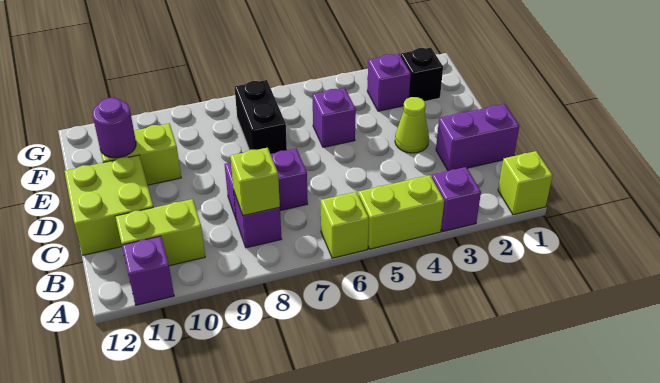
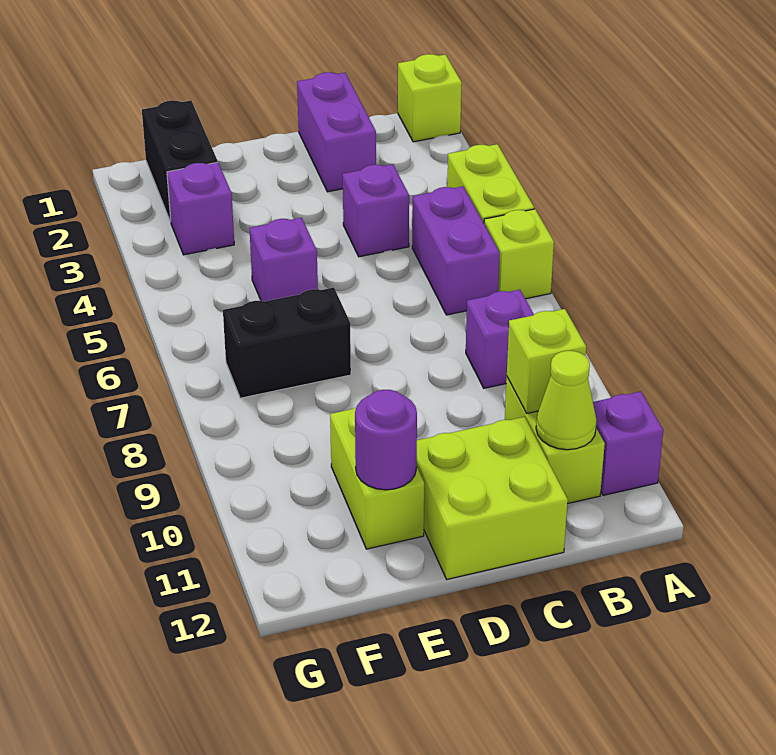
purple 1x1 brick [432,167,481,232] -> purple 1x1 brick moved to [343,164,409,257]
lime 1x1 brick [230,148,280,216] -> lime 1x1 brick moved to [507,309,586,413]
purple 1x2 brick [225,149,308,218] -> purple 1x2 brick moved to [412,186,500,315]
lime 1x1 cone [395,97,429,153] -> lime 1x1 cone moved to [536,351,597,450]
black 1x1 brick [401,48,443,101] -> black 1x2 brick [142,100,218,222]

